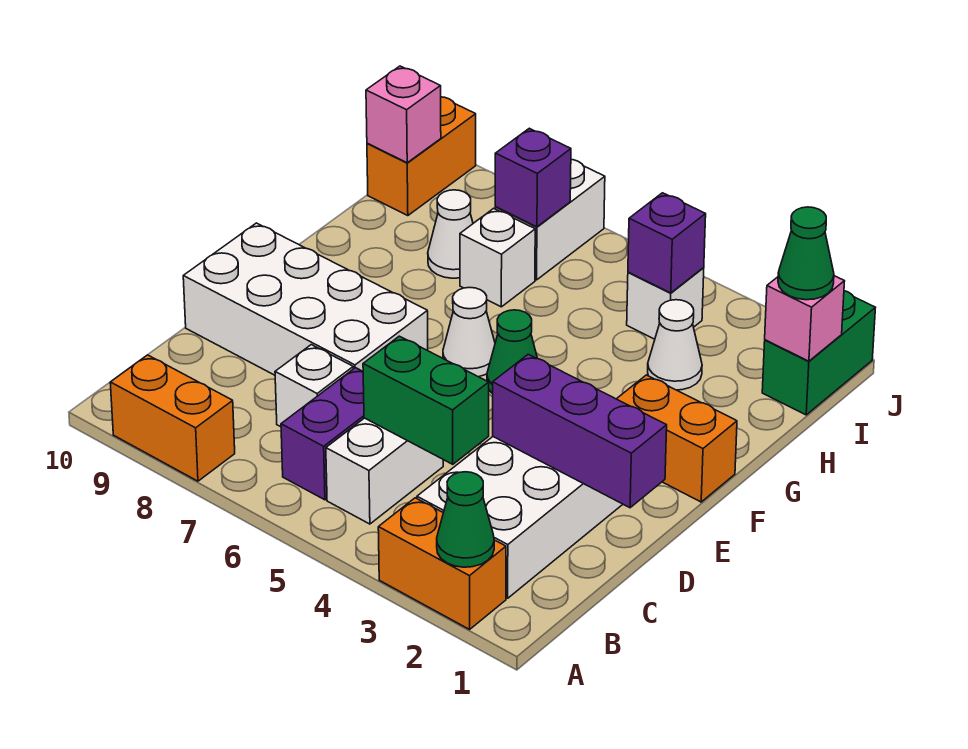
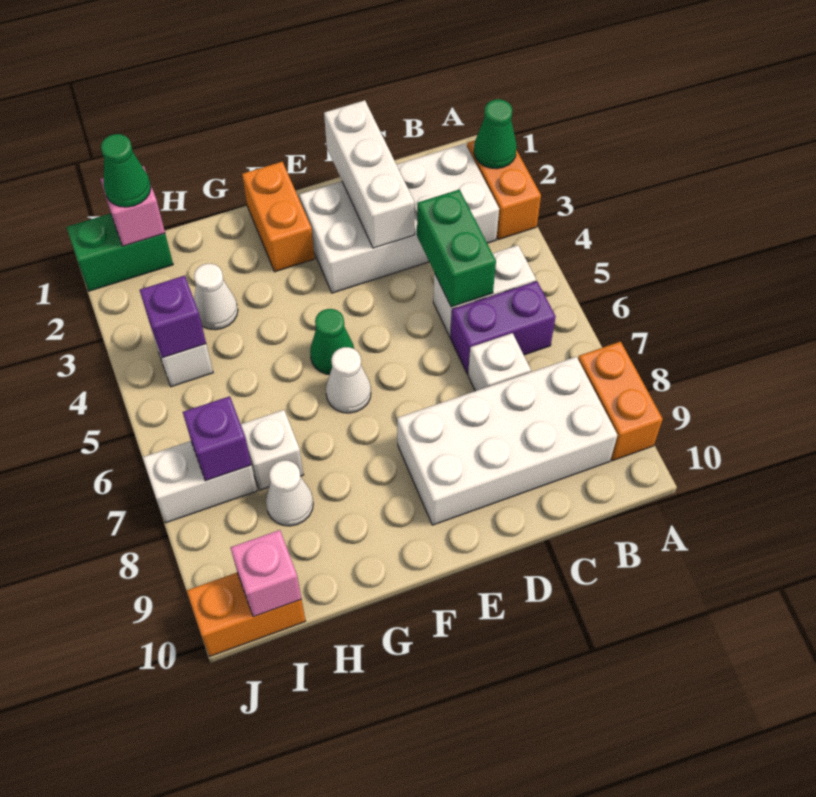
purple 1x3 brick [493,354,667,508] -> white 1x3 brick [324,100,414,248]
white 2x4 brick [183,223,428,375] -> white 2x4 brick turned to [397,357,618,525]

